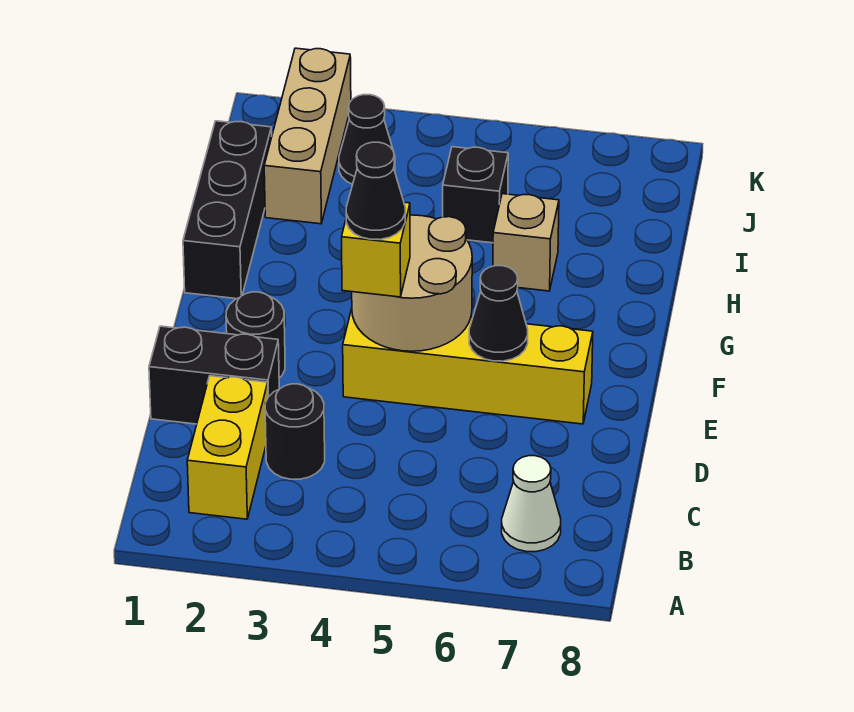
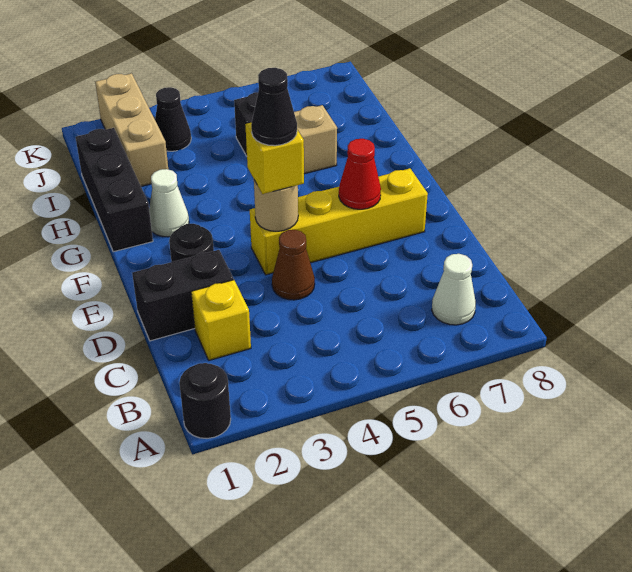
yellow 1x2 brick [187,376,268,519] -> yellow 1x1 brick [191,280,251,360]
black 1x1 round brick [265,384,325,479] -> black 1x1 round brick moved to [179,363,231,438]
none -> brown 1x1 cone [272,230,315,300]
tan 2x2 round brick [352,215,472,351] -> tan 1x1 round brick [254,180,298,231]
black 1x1 cone [469,266,528,361] -> red 1x1 cone [339,139,381,209]
none -> white 1x1 cone [149,169,189,237]

